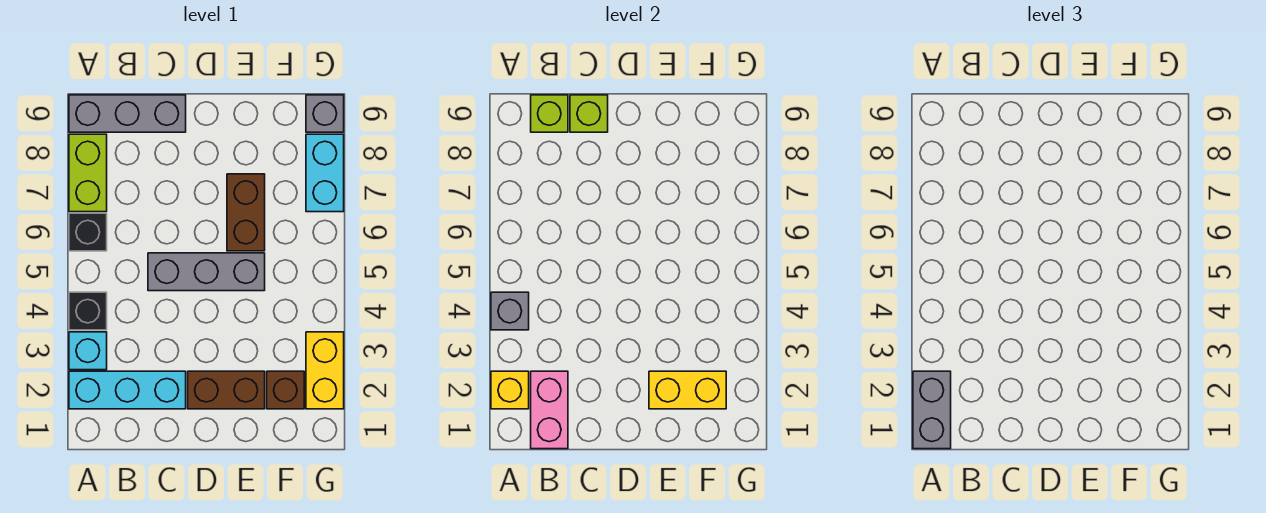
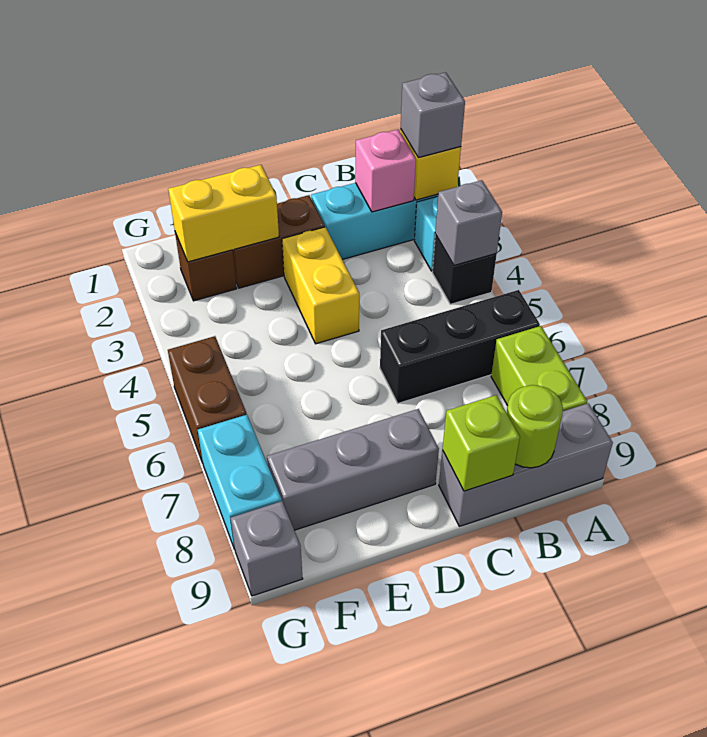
grey 1x2 brick [913,371,951,449] -> grey 1x1 brick [401,72,465,158]
black 1x1 brick [69,213,107,251] -> black 1x3 brick [380,290,540,403]
pink 1x2 brick [531,371,568,449] -> pink 1x1 brick [355,130,416,212]
lime 1x1 brick [531,95,568,132] -> lime 1x1 round brick [507,385,563,468]
grey 1x3 brick [148,253,265,291] -> grey 1x3 brick moved to [267,409,439,530]
brown 1x2 brick [227,174,265,251] -> brown 1x2 brick moved to [168,336,247,463]
yellow 1x2 brick [306,332,344,409] -> yellow 1x2 brick moved to [282,227,359,344]

